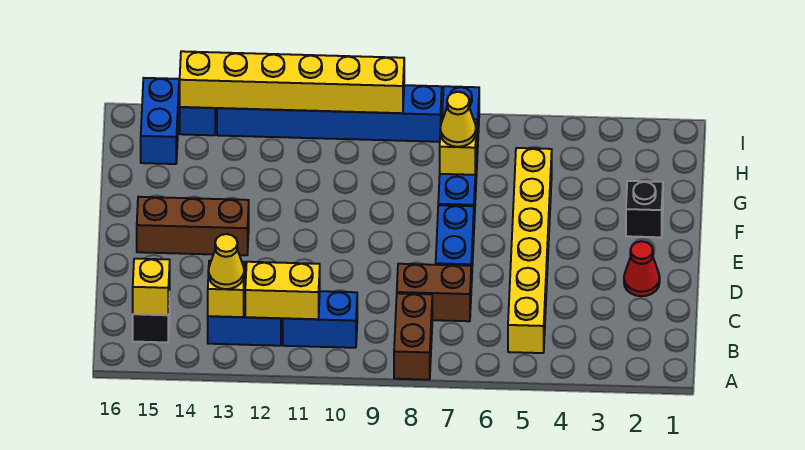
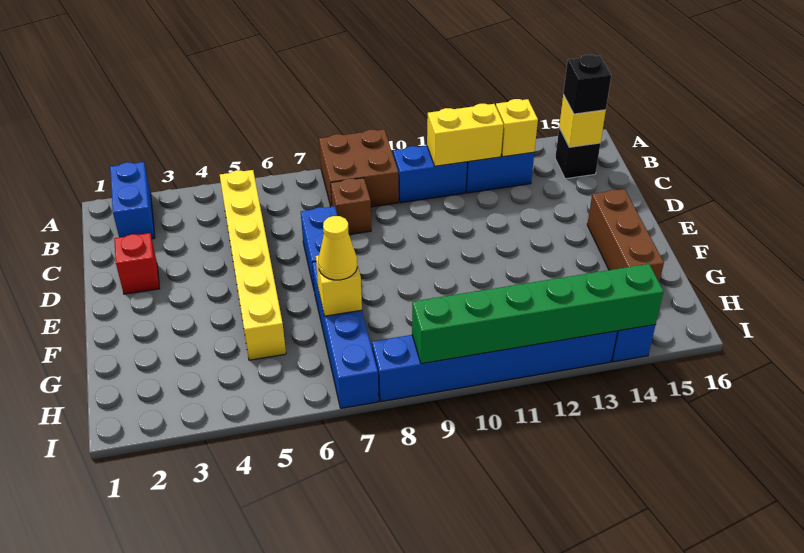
brown 1x2 brick [394,293,432,380] -> brown 2x2 brick [319,130,399,207]
yellow 1x1 cone [208,234,244,289] -> none
brown 1x2 brick [397,264,471,321] -> brown 1x1 brick [331,178,371,235]
red 1x1 cone [624,241,660,296] -> red 1x1 brick [114,233,160,294]
brown 1x3 brick [137,197,249,255] -> brown 1x3 brick turned to [587,189,664,282]
black 1x1 brick [626,181,663,237] -> black 1x1 brick moved to [563,55,611,114]
blue 1x2 brick [141,78,179,164] -> blue 1x2 brick moved to [110,162,155,239]
yellow 1x6 brick [180,51,404,113] -> green 1x6 brick [412,264,664,364]

